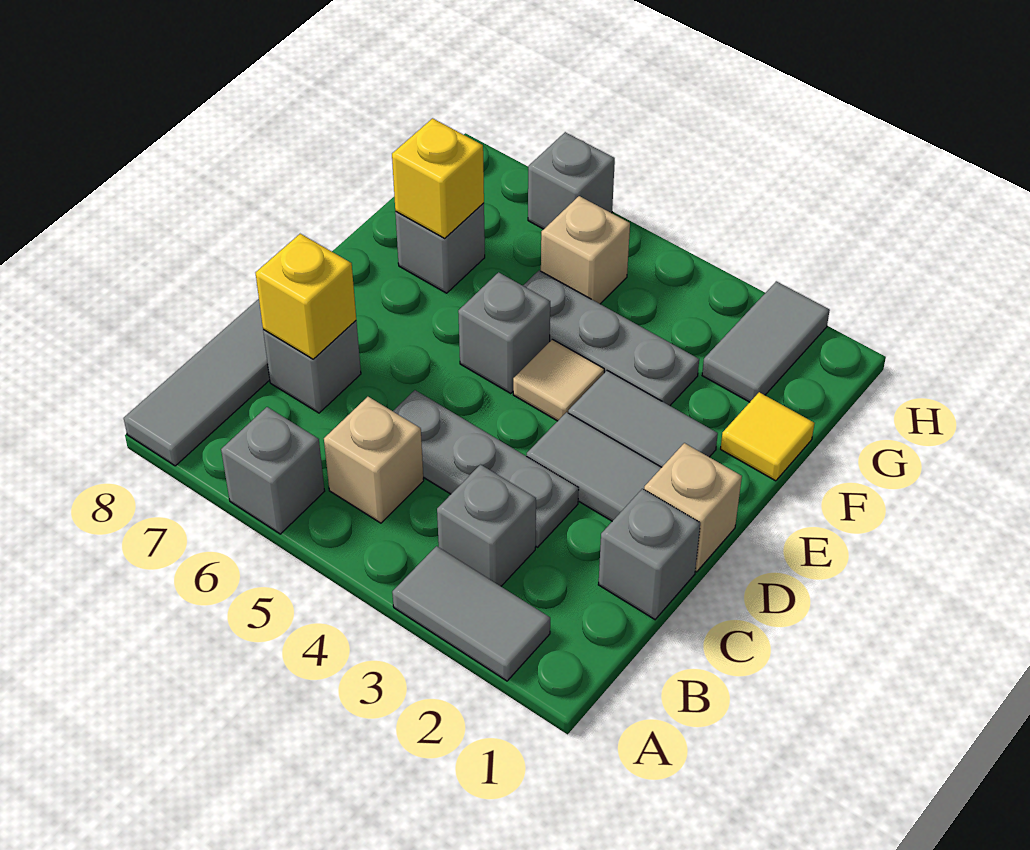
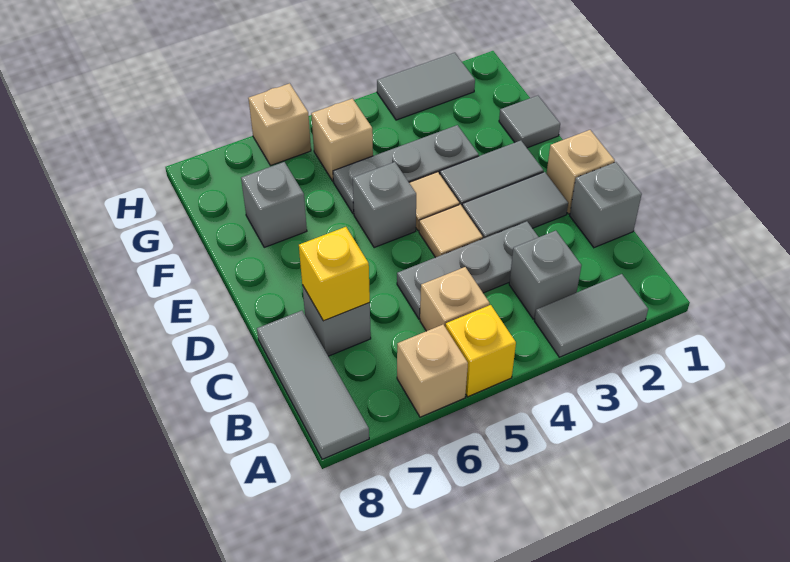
grey 1x1 brick [221,407,325,534] -> tan 1x1 brick [397,325,468,417]
none -> tan 1x1 tile [419,205,483,258]
yellow 1x1 tile [721,392,815,481] -> grey 1x1 tile [499,96,560,148]
yellow 1x1 brick [392,118,484,238] -> yellow 1x1 brick moved to [445,305,516,397]
grey 1x2 tile [702,281,830,402] -> grey 1x2 tile turned to [377,53,475,120]
grey 1x1 brick [528,132,615,229] -> tan 1x1 brick [248,83,311,166]

